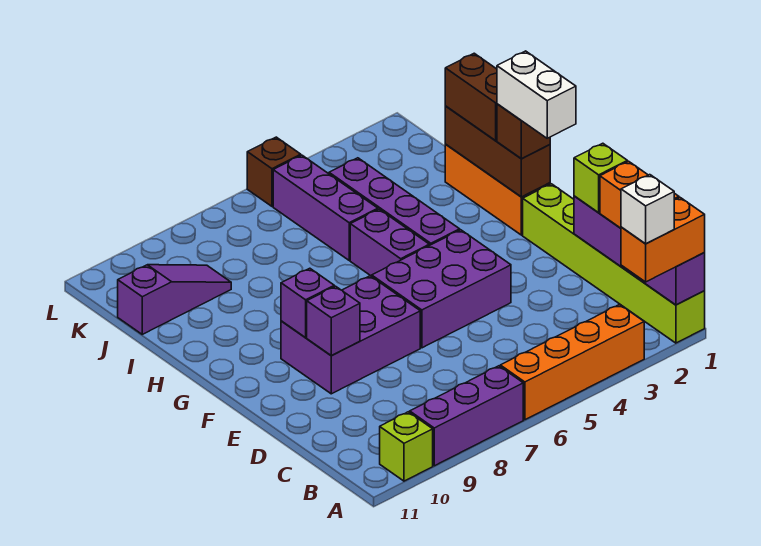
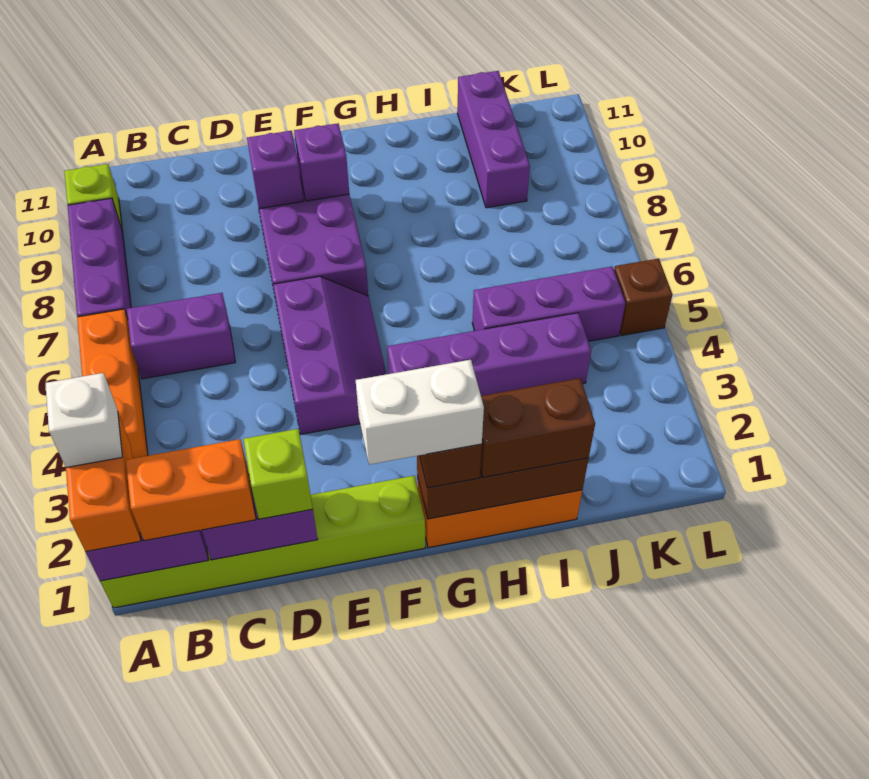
orange 1x4 brick [500,304,644,420] -> orange 1x3 brick [77,309,148,458]
purple 2x3 brick [371,230,511,348] -> purple 2x3 slope [273,276,386,434]
purple 1x2 brick [350,209,429,276] -> purple 1x2 brick moved to [127,293,235,379]
purple 1x3 slope [118,265,231,334] -> purple 1x3 brick [457,71,530,208]

